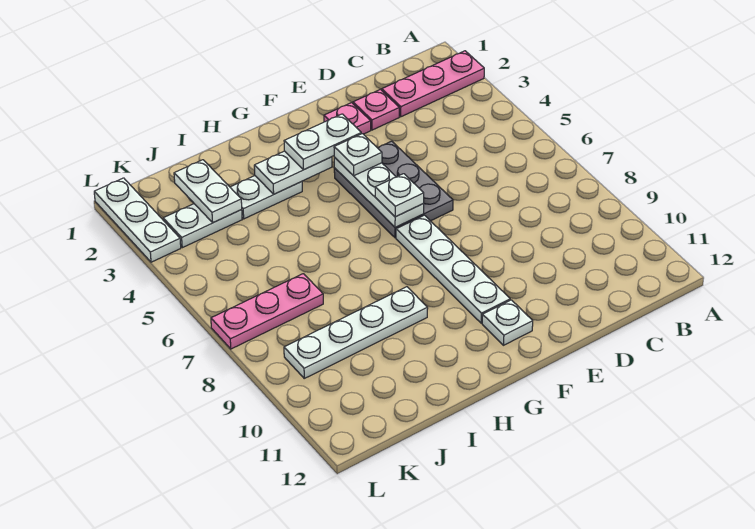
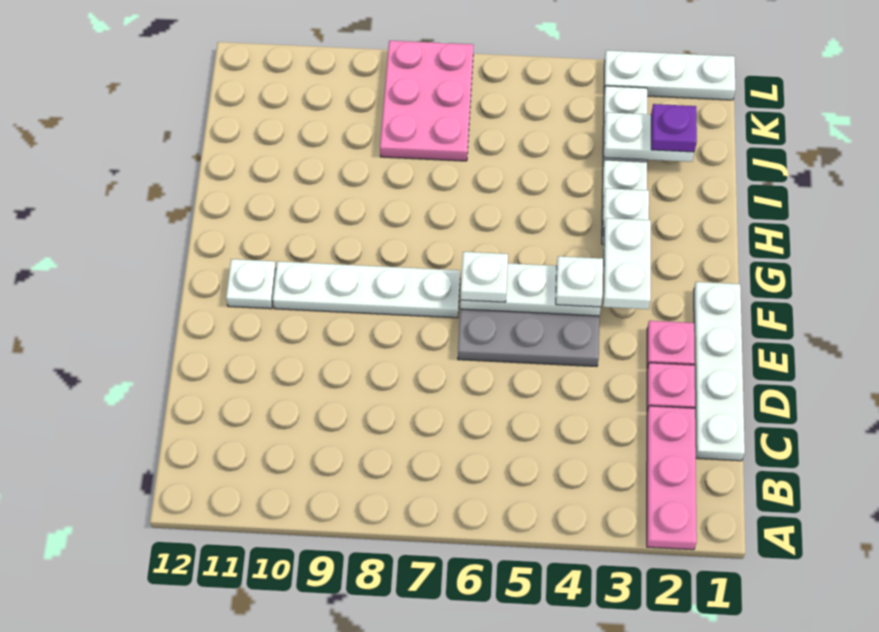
white 1x4 plate [284,287,428,378] -> white 1x4 plate moved to [694,282,745,461]
none -> purple 1x1 plate [651,104,697,152]
pink 1x3 plate [211,274,323,349] -> pink 2x3 plate [380,41,474,161]

